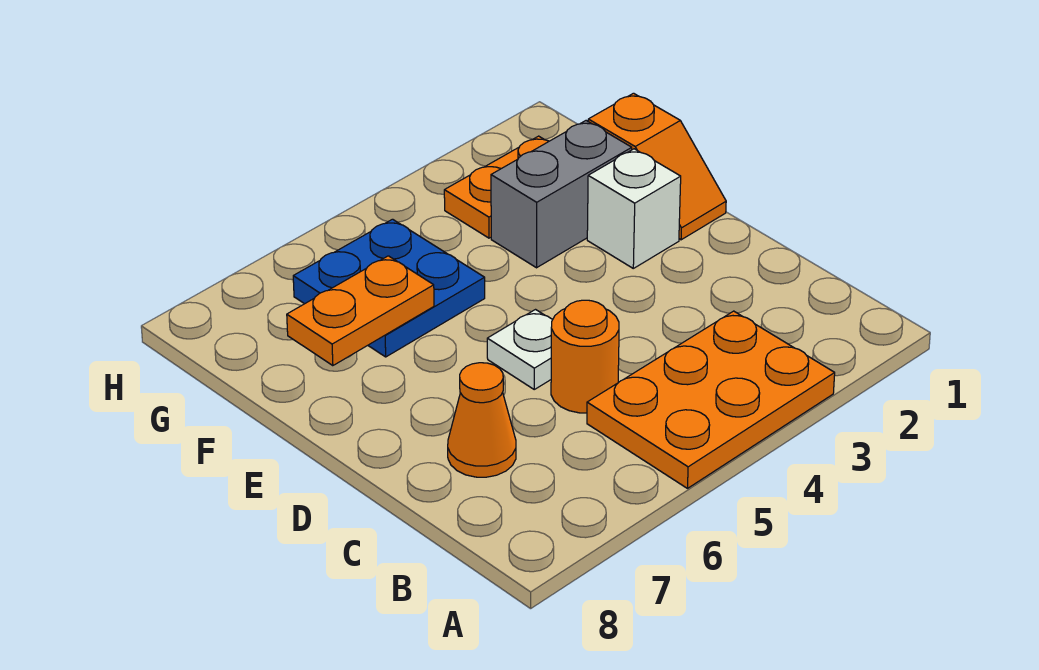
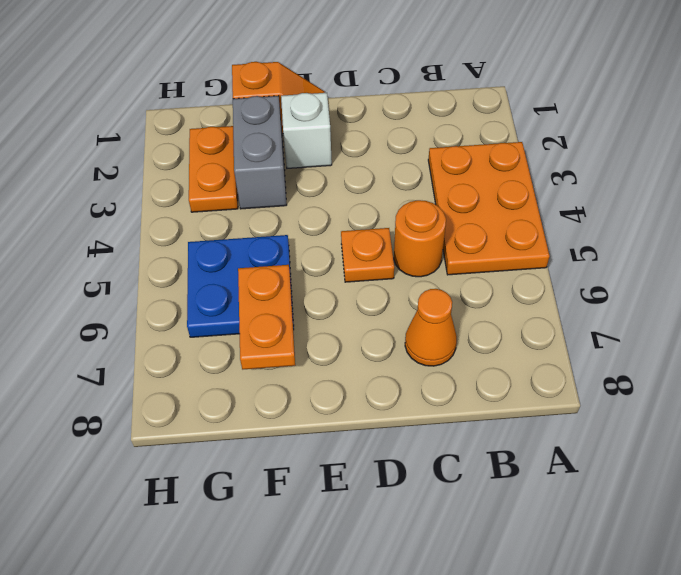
white 1x1 plate [487,310,553,389] -> orange 1x1 plate [341,228,394,282]

